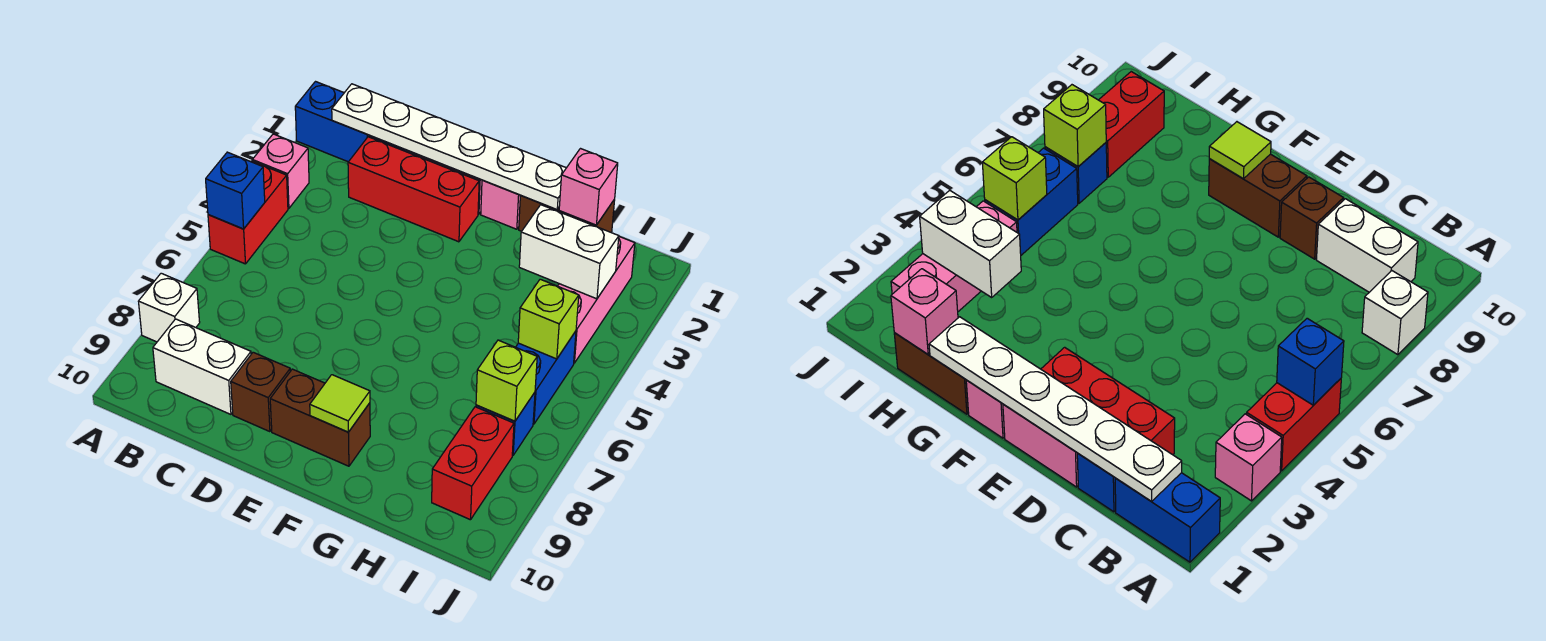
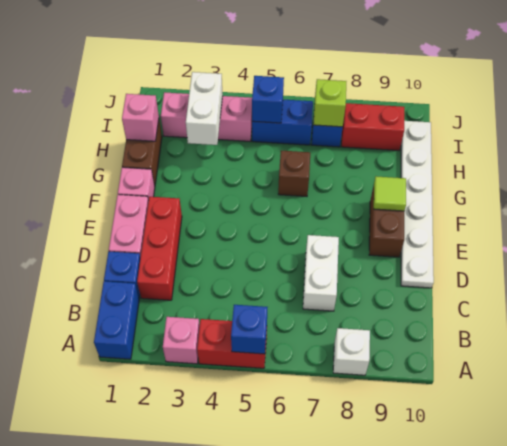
white 1x6 plate [332,84,566,210] -> white 1x6 plate moved to [401,121,434,288]
white 1x2 brick [153,319,251,414] -> white 1x2 brick moved to [303,235,339,311]
brown 1x1 brick [231,352,290,432] -> brown 1x1 brick moved to [278,151,310,196]
lime 1x1 brick [518,279,579,359] -> blue 1x1 brick [252,76,284,123]

